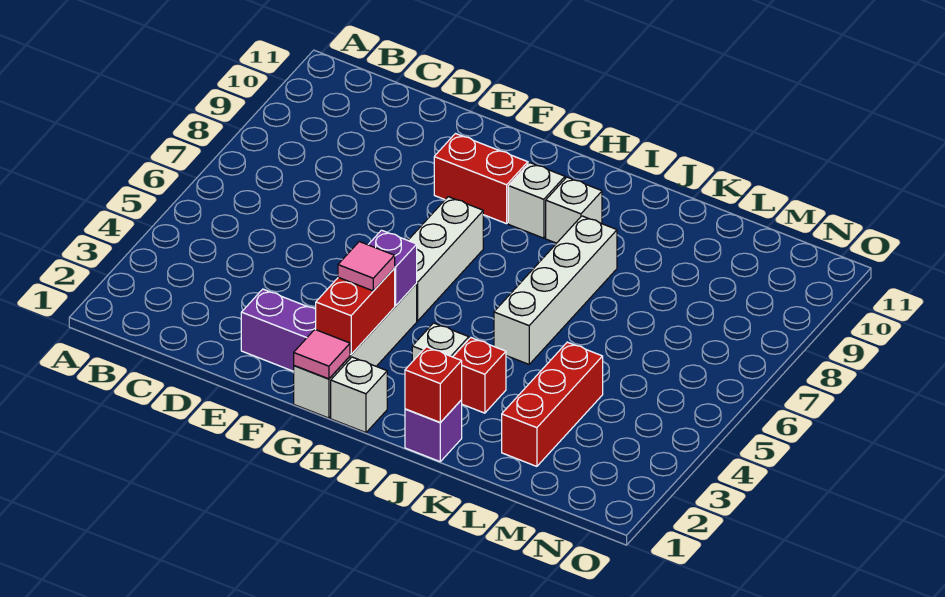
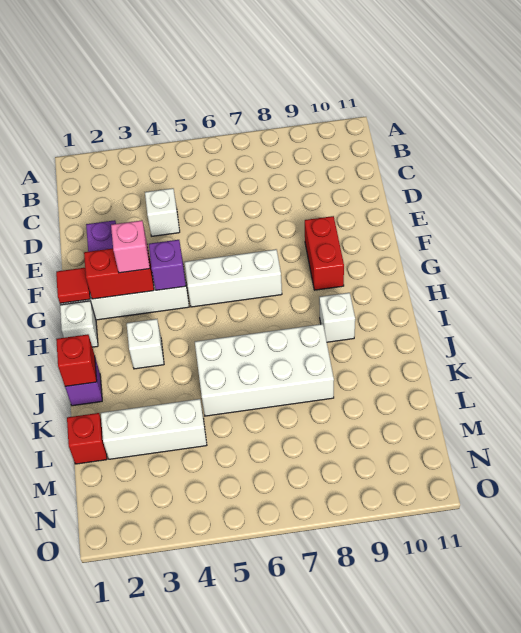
pink 1x1 tile [294,329,350,379] -> red 1x1 tile [56,268,90,303]
pink 1x1 tile [338,242,395,291] -> pink 1x1 brick [111,220,150,273]
white 1x1 brick [508,163,565,238] -> white 1x1 brick moved to [145,188,180,236]
red 1x1 brick [453,338,506,413] -> red 1x1 brick moved to [67,413,107,464]
white 1x4 brick [494,216,617,364] -> white 2x4 brick [195,324,334,416]
red 1x3 brick [502,342,603,466] -> white 1x3 brick [101,399,207,459]

